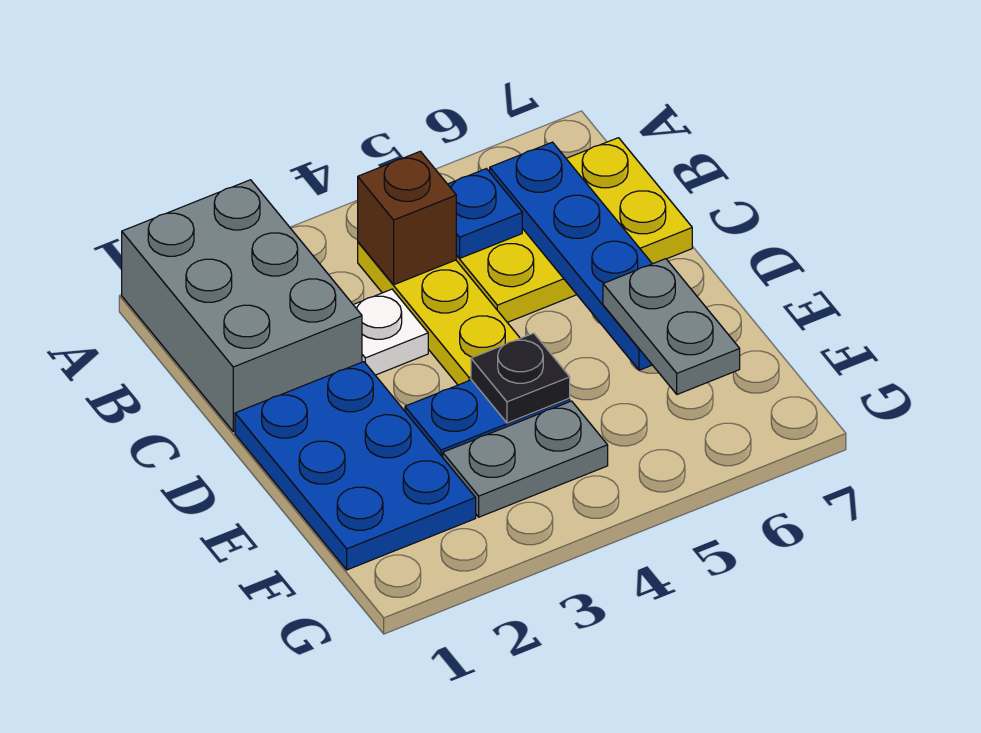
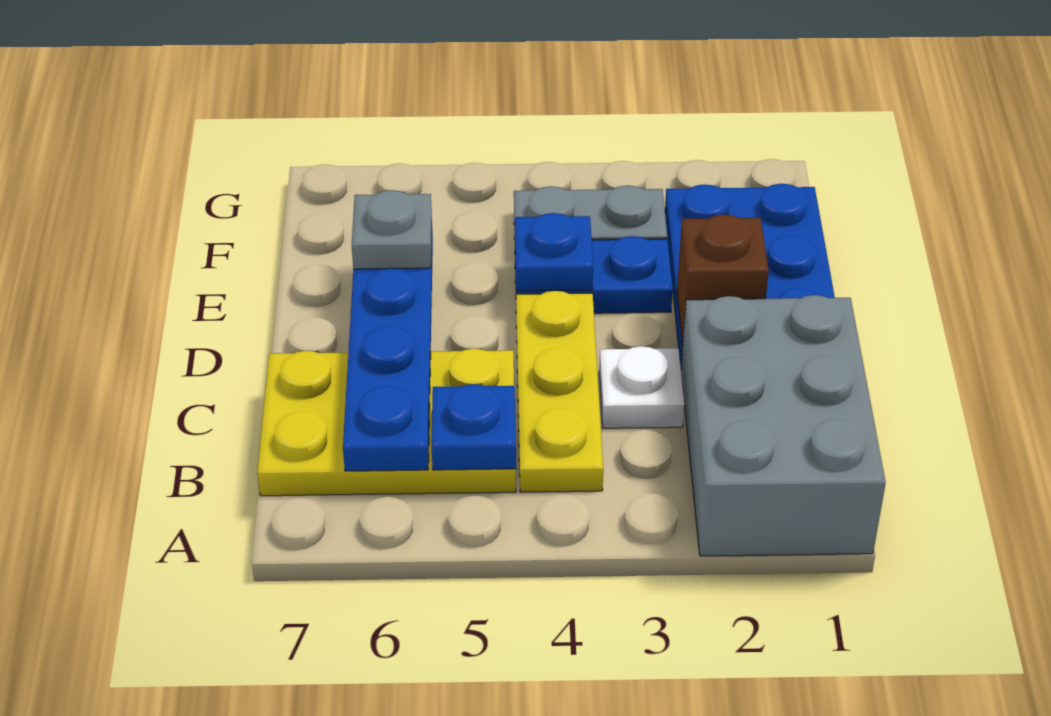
brown 1x1 brick [358,151,456,285] -> brown 1x1 brick moved to [677,215,769,345]
black 1x1 plate [471,333,570,423] -> blue 1x1 plate [515,213,593,291]
grey 1x2 plate [603,259,740,394] -> grey 1x1 plate [352,190,432,269]

